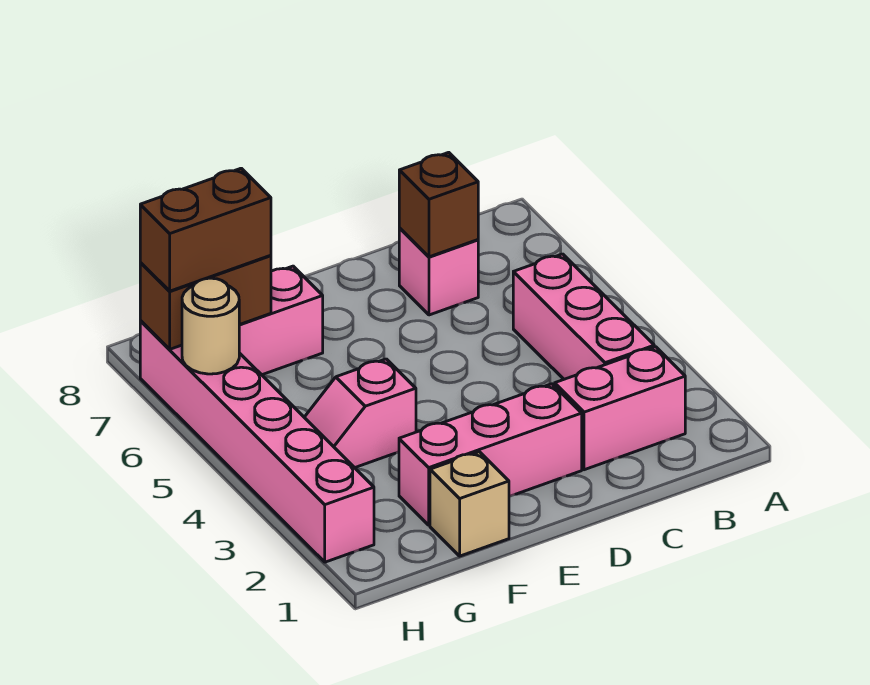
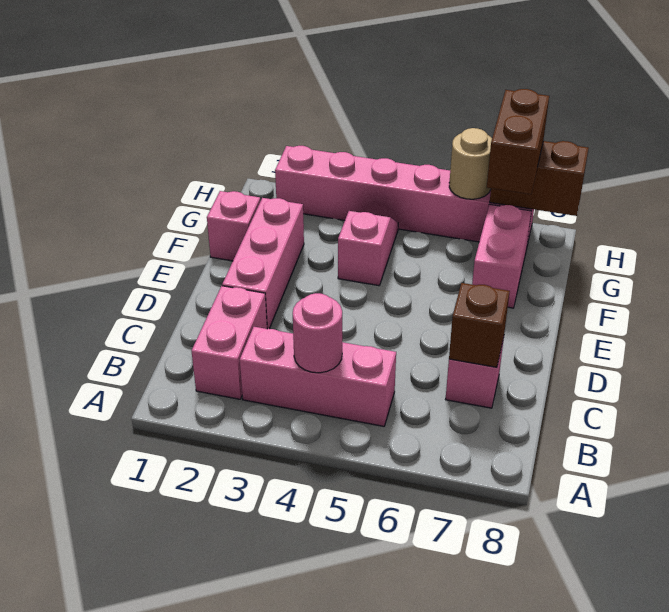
none -> pink 1x1 round brick [293,293,342,373]
tan 1x1 brick [430,452,509,556] -> pink 1x1 brick [207,191,260,261]
brown 1x2 brick [140,255,271,349] -> brown 1x2 brick turned to [490,141,589,216]

